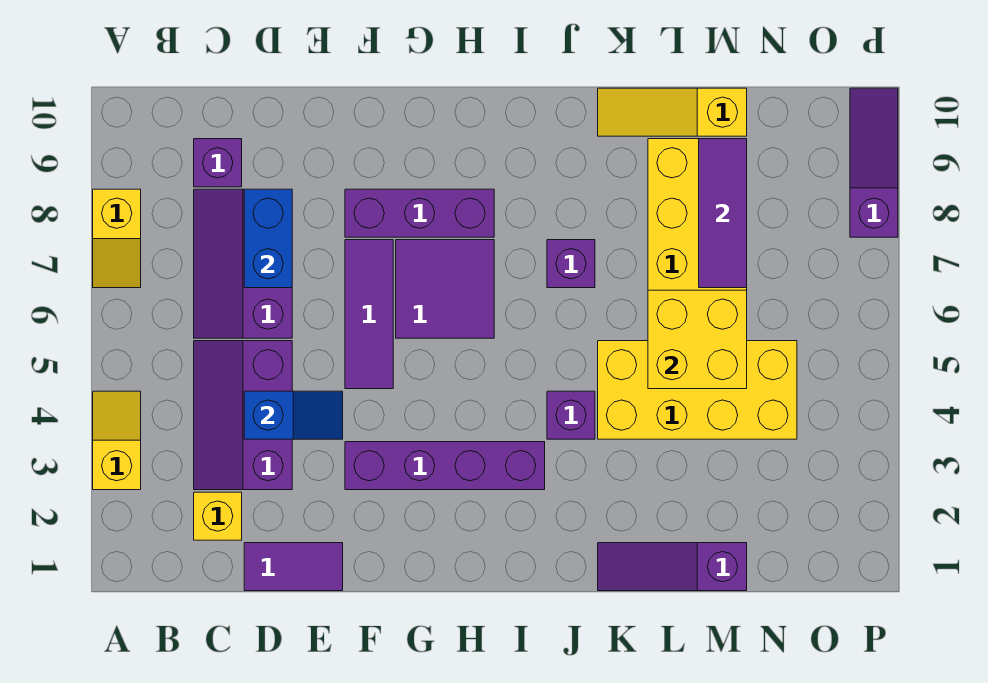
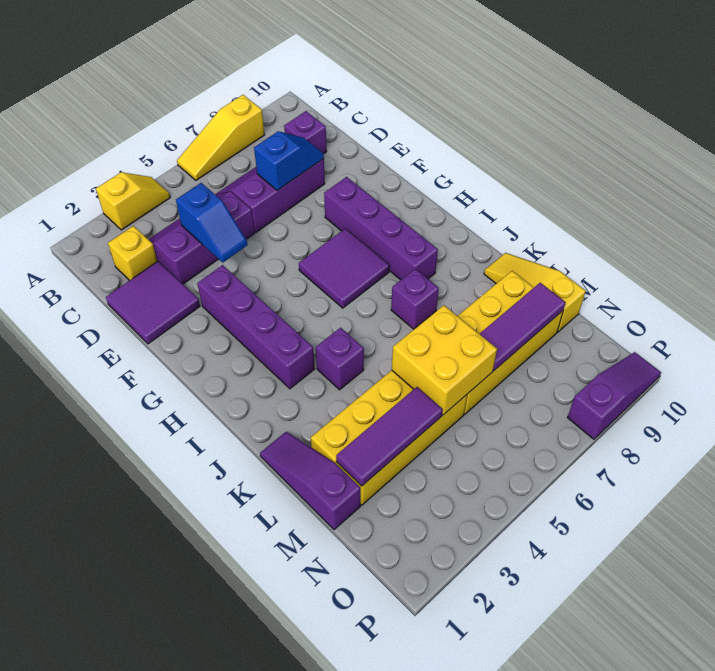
yellow 1x2 slope [93,189,141,288] -> yellow 1x3 slope [177,95,264,180]
purple 1x2 tile [244,543,343,591] -> purple 2x2 tile [106,261,200,344]
blue 1x2 brick [244,189,292,288] -> blue 1x2 slope [254,131,324,191]
purple 1x3 tile [345,240,393,389] -> purple 1x3 tile moved to [336,387,443,486]
purple 1x3 brick [345,189,494,237] -> purple 1x4 brick [324,177,438,280]
yellow 2x4 brick [598,341,797,439] -> yellow 2x4 brick turned to [311,370,467,505]

